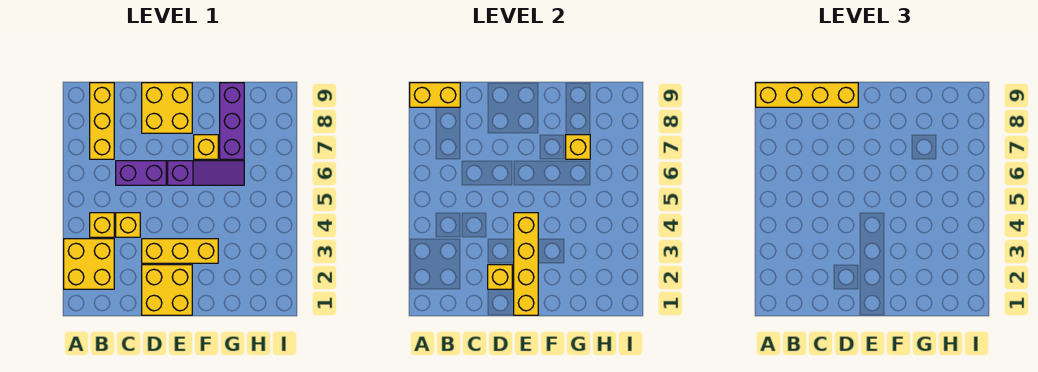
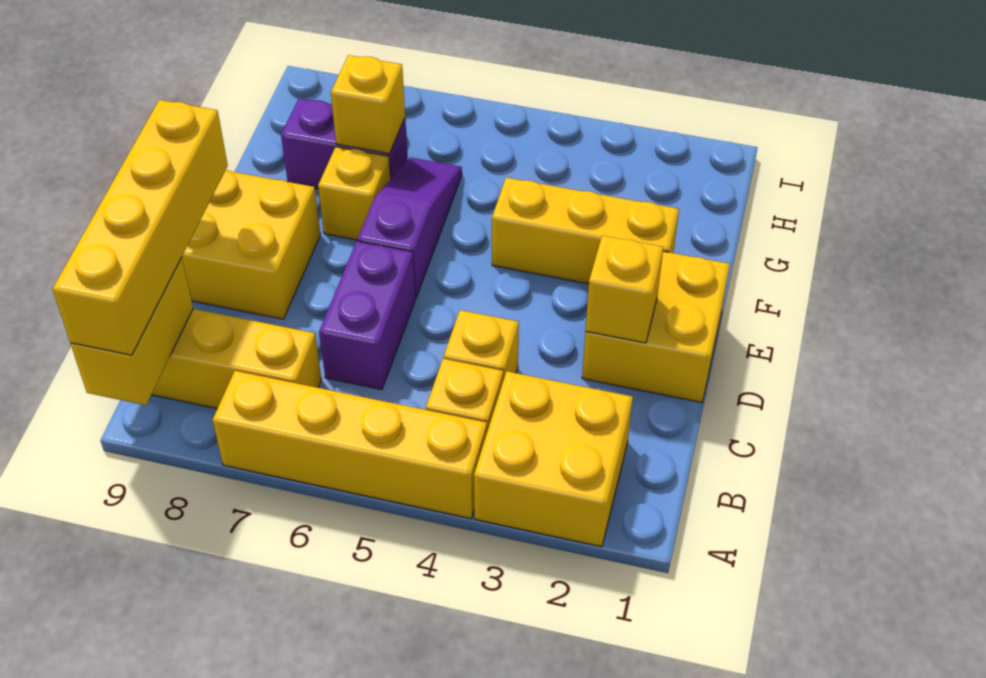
yellow 1x3 brick [142,239,218,263] -> yellow 1x3 brick turned to [492,177,679,284]
yellow 1x4 brick [514,213,538,315] -> yellow 1x4 brick moved to [213,371,487,519]
purple 1x3 brick [220,83,244,159] -> purple 1x2 brick [281,98,408,189]

